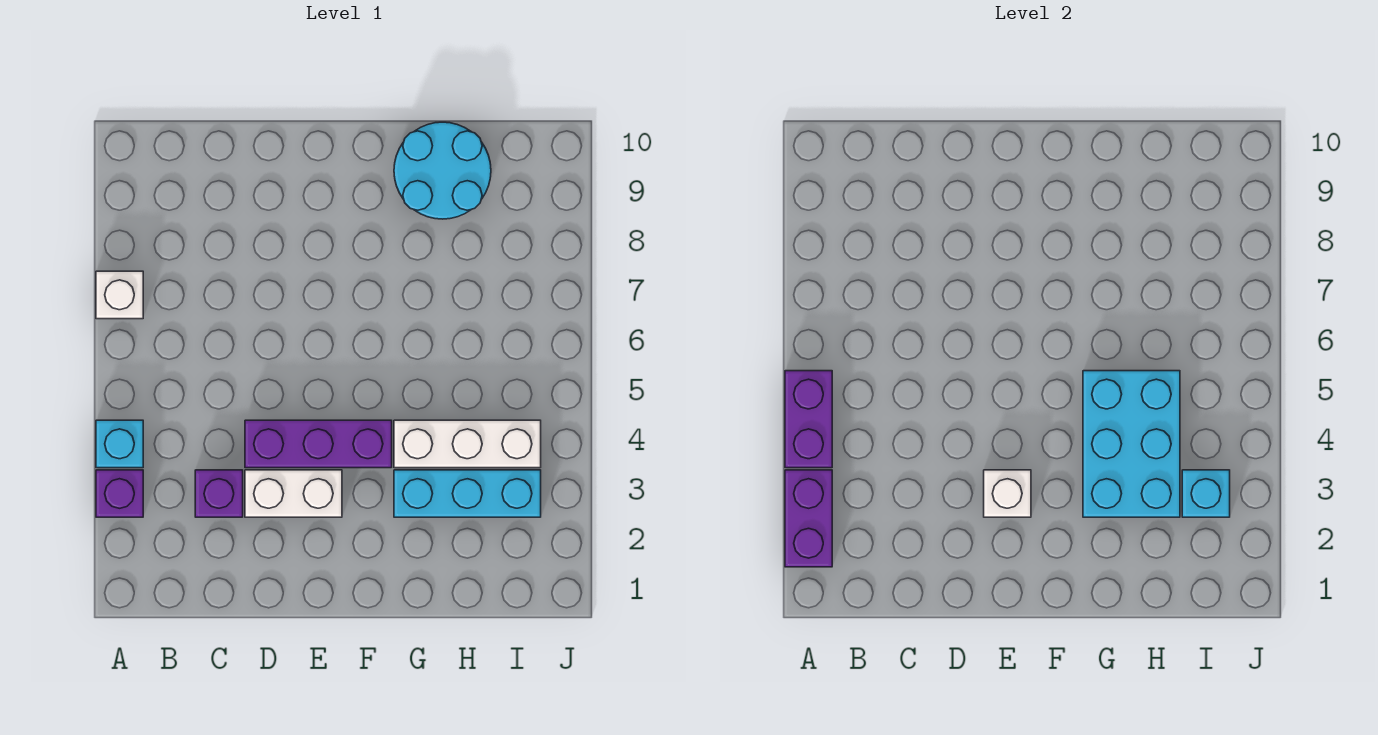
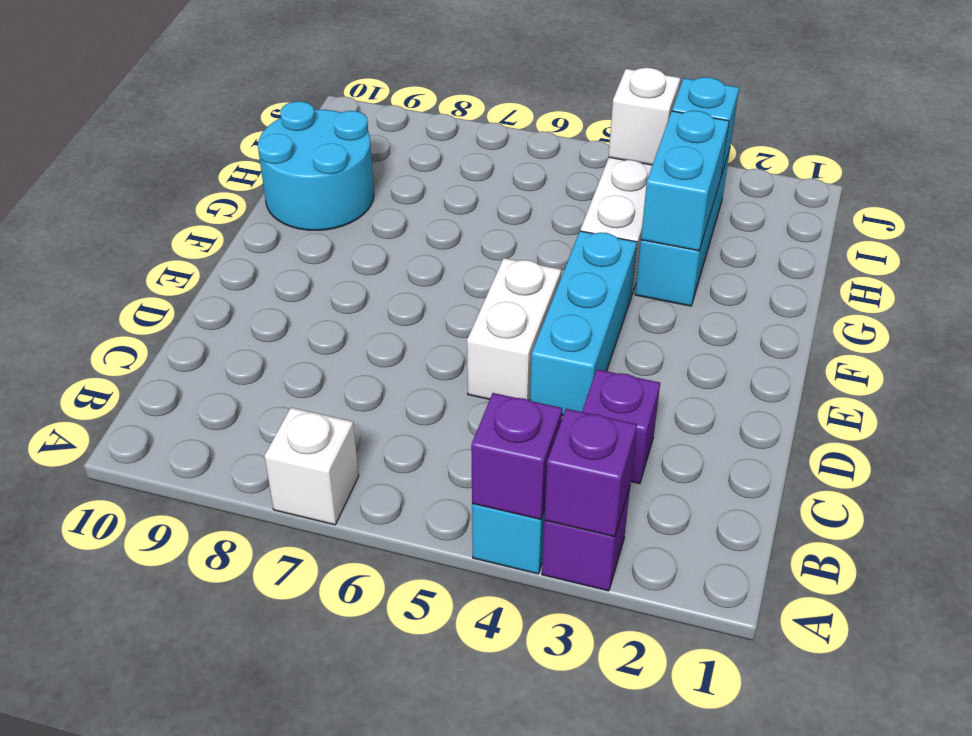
purple 1x2 brick [785,470,832,567] -> purple 1x1 brick [544,409,637,537]
purple 1x2 brick [785,371,832,468] -> purple 1x1 brick [471,393,562,520]
white 1x2 brick [245,470,342,517] -> white 1x2 brick moved to [467,258,561,400]
purple 1x3 brick [245,420,392,468] -> cyan 1x3 brick [530,231,637,415]
white 1x1 brick [984,470,1031,517] -> white 1x1 brick moved to [609,68,680,165]
cyan 2x3 brick [1083,371,1180,517] -> cyan 1x2 brick [641,111,729,251]

